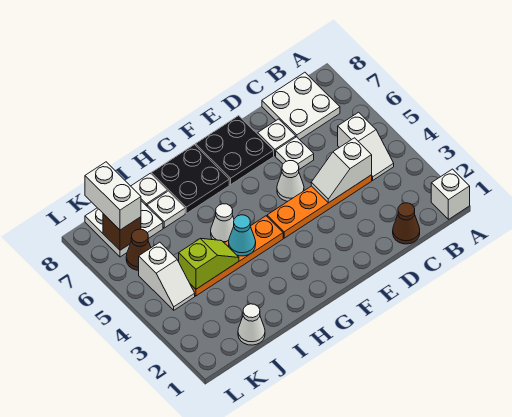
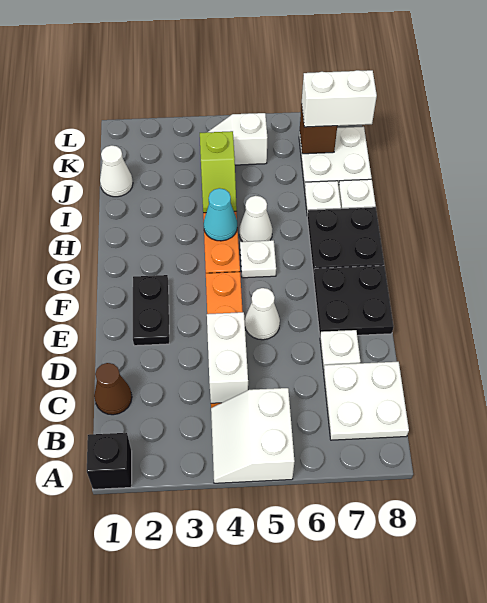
white 1x1 brick [431,169,470,219] -> black 1x1 brick [87,433,132,489]
white 1x2 slope [338,112,394,180] -> white 2x2 slope [211,388,294,483]
white 1x2 slope [311,138,372,203] -> white 1x2 brick [207,312,248,403]
white 1x1 plate [276,137,314,169] -> white 1x1 plate moved to [240,240,276,278]
none -> black 1x2 plate [133,275,169,346]
brown 1x1 cone [126,229,151,270] -> none

